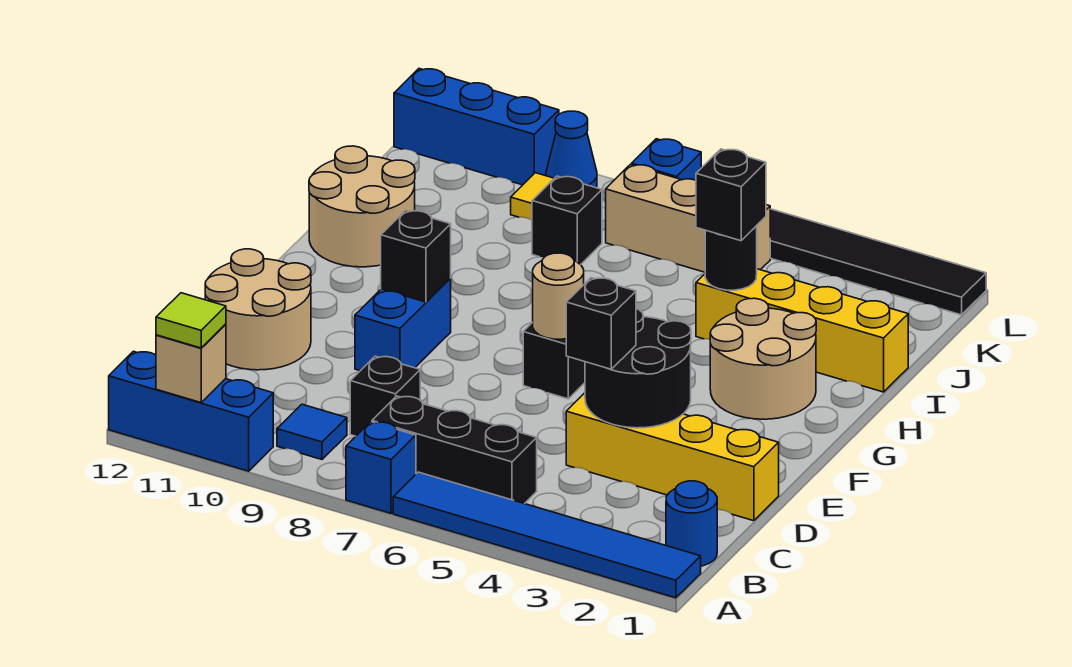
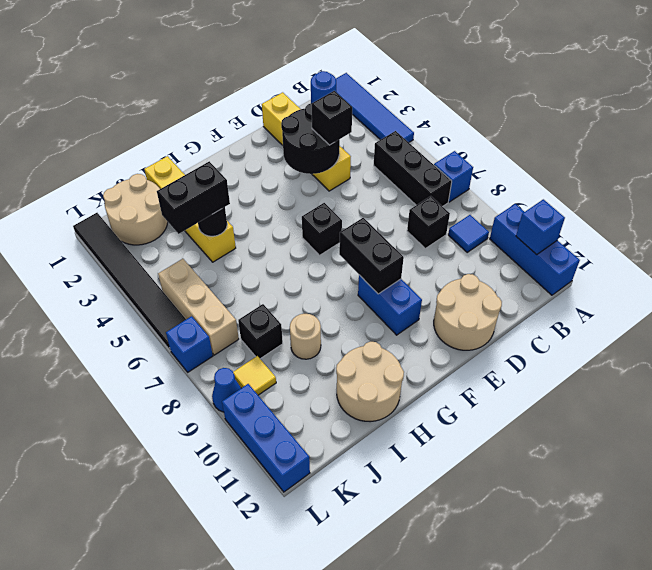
blue 1x6 tile [393,472,701,598] -> blue 1x4 tile [336,73,414,142]
tan 1x1 brick [156,324,226,403] -> blue 1x1 brick [516,199,565,255]
lime 1x1 tile [156,293,226,348] -> none
blue 1x2 brick [355,279,451,371] -> blue 1x2 brick turned to [358,275,422,335]
tan 1x1 round brick [533,253,584,339] -> tan 1x1 round brick moved to [290,314,321,359]
black 1x1 brick [381,210,451,302] -> black 1x2 brick [339,218,404,294]
tan 2x2 round brick [710,298,816,419] -> tan 2x2 round brick moved to [103,174,168,245]
black 1x1 brick [696,149,766,241] -> black 1x2 brick [157,161,230,234]

